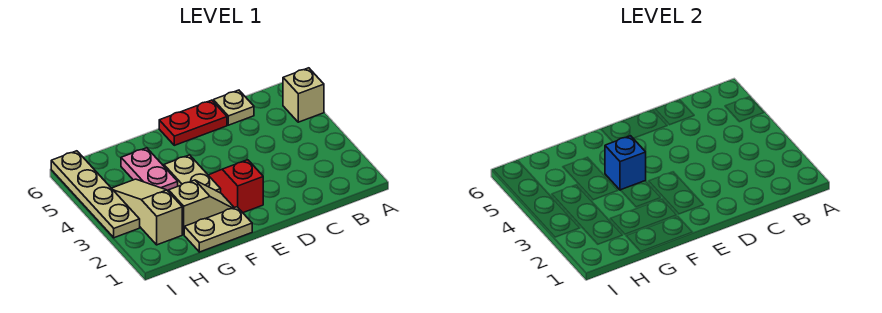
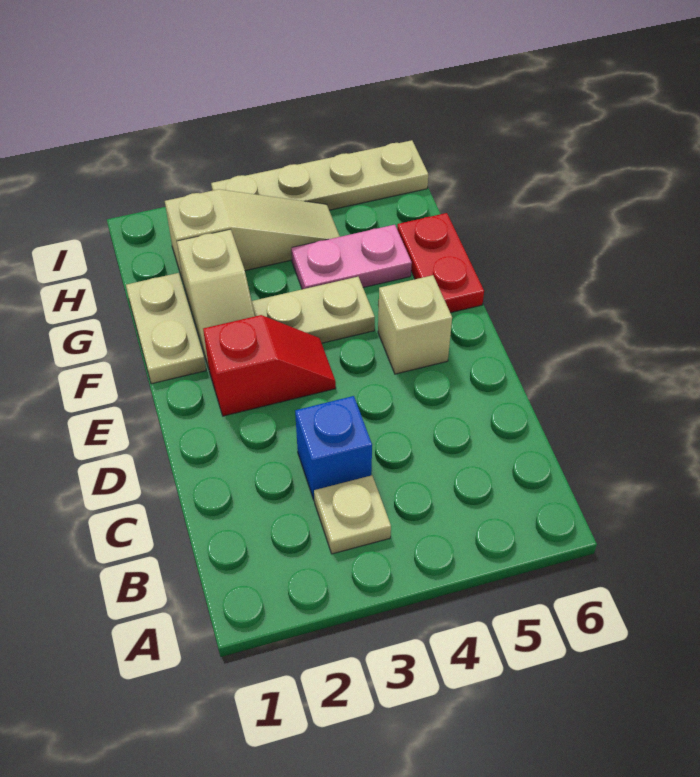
tan 1x1 brick [283,68,324,122] -> tan 1x1 brick moved to [378,275,452,374]
tan 1x1 plate [213,90,254,125] -> tan 1x1 plate moved to [314,475,391,554]
red 1x2 plate [159,100,227,145] -> red 1x2 plate moved to [397,213,484,313]
blue 1x1 brick [605,136,646,190] -> blue 1x1 brick moved to [295,396,372,500]

